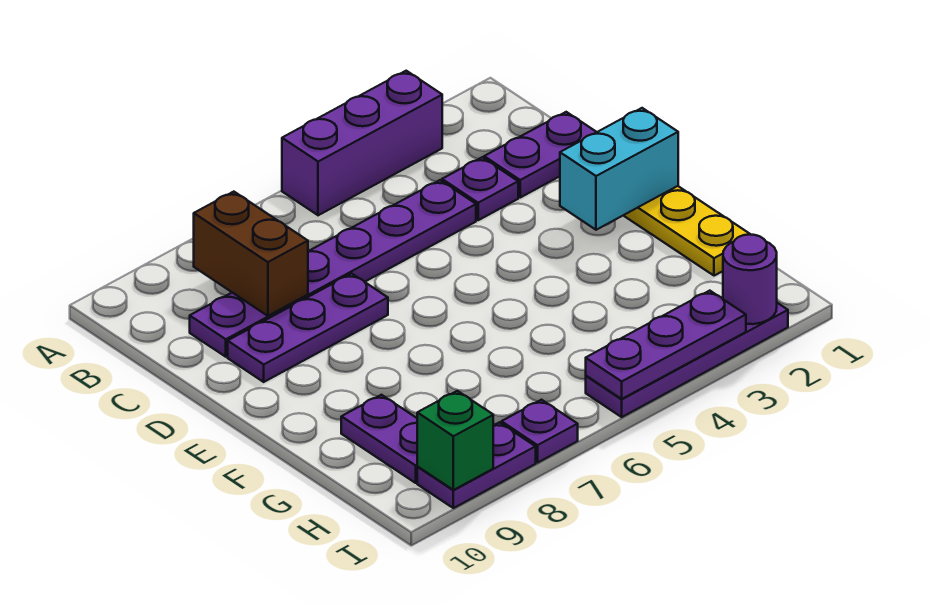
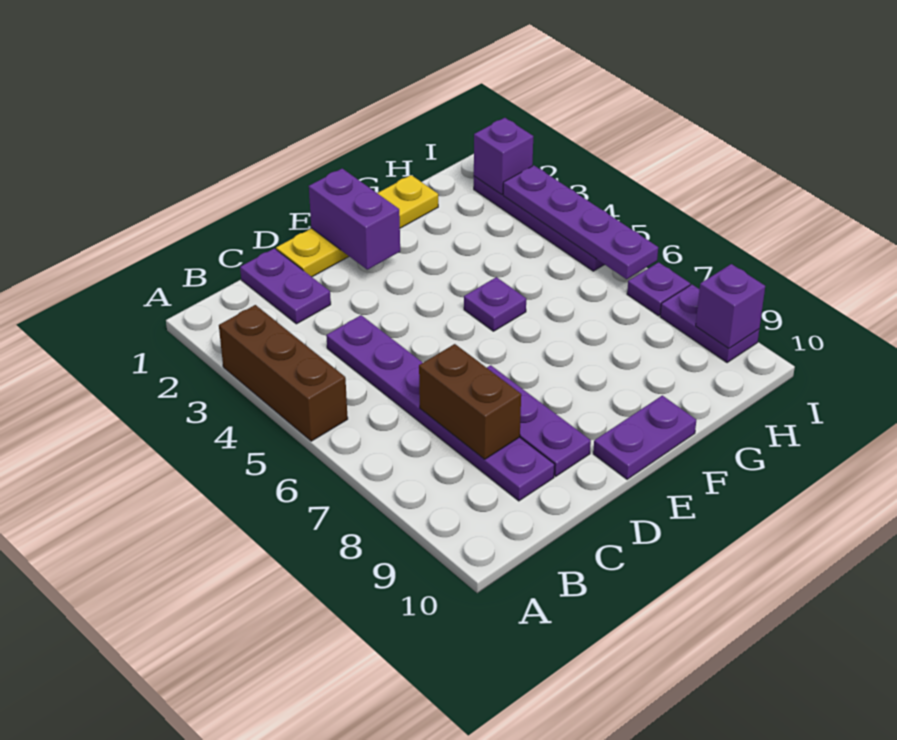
purple 1x3 brick [282,71,442,215] -> brown 1x3 brick [219,305,348,441]
brown 1x2 brick [194,192,308,316] -> brown 1x2 brick turned to [419,344,521,459]
purple 1x1 plate [442,157,518,220] -> purple 1x1 plate moved to [464,277,526,331]
cyan 1x2 brick [560,108,678,230] -> purple 1x2 brick [309,169,400,270]
purple 1x2 plate [341,395,418,483] -> purple 1x2 plate moved to [593,395,696,479]
purple 1x1 round brick [723,234,777,324] -> purple 1x1 brick [474,118,533,195]
purple 1x3 plate [586,291,746,399] -> purple 1x4 plate [503,165,658,279]
green 1x1 brick [417,391,493,490] -> purple 1x1 brick [696,264,765,349]

